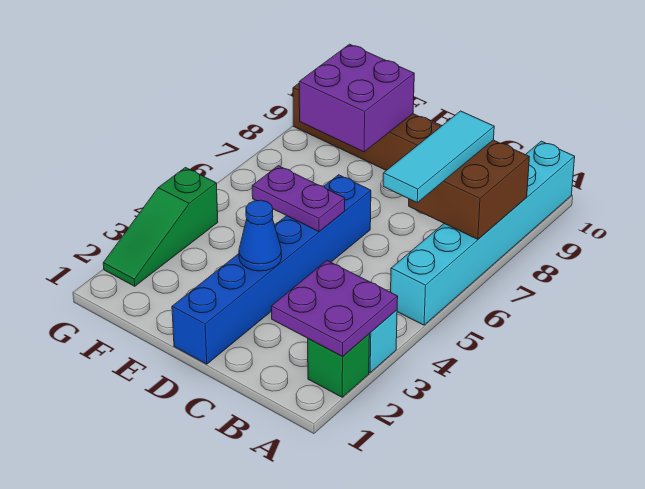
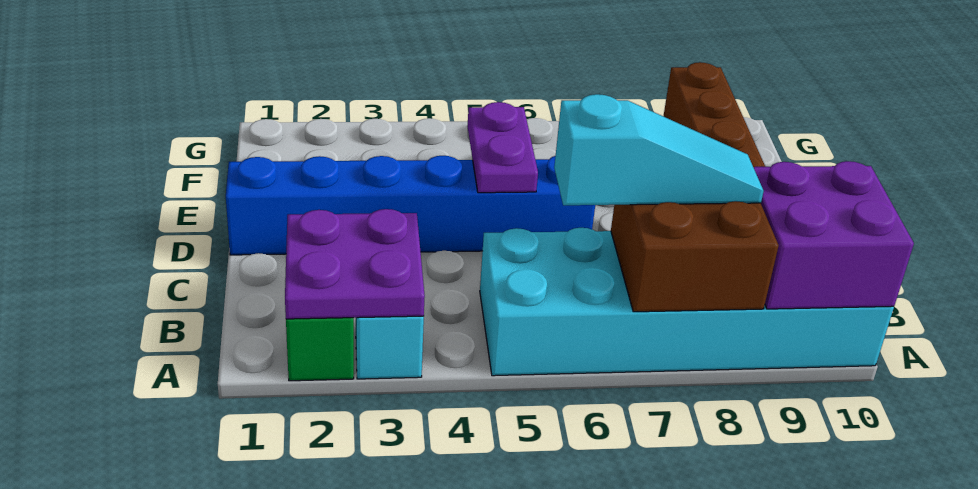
cyan 1x6 brick [391,141,575,325] -> cyan 2x6 brick [480,228,894,376]
cyan 1x3 tile [383,111,494,202] -> cyan 1x3 slope [554,94,764,205]
blue 1x1 cone [239,200,282,271] -> none
purple 2x2 brick [299,44,414,152] -> purple 2x2 brick moved to [753,161,914,309]
green 1x3 slope [103,168,218,286] -> none

